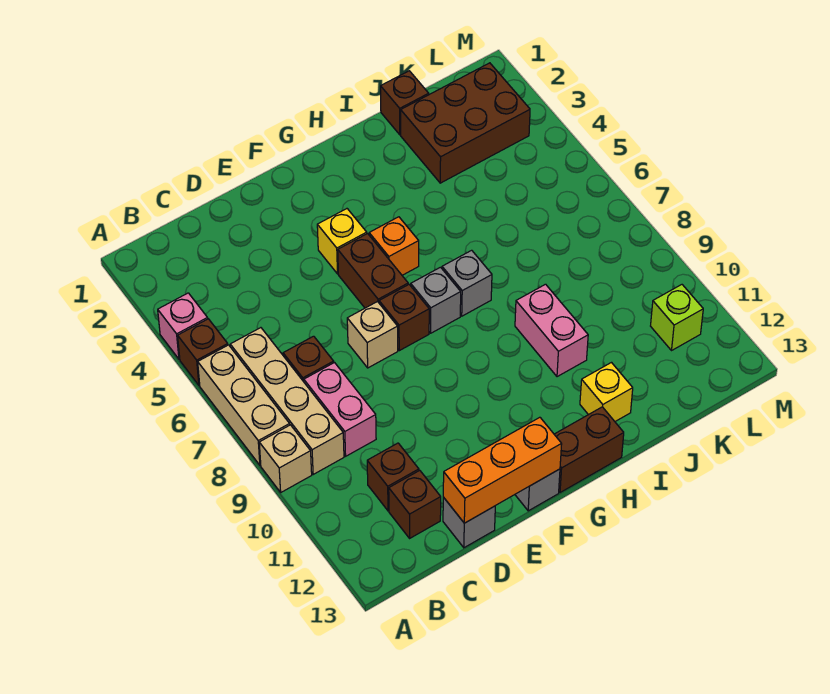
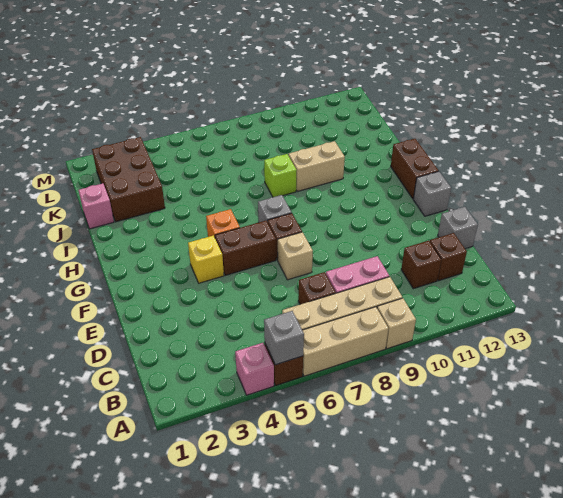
orange 1x3 brick [443,417,562,523] -> none
grey 1x1 brick [442,250,492,316] -> grey 1x1 brick moved to [264,311,304,365]
pink 1x2 brick [515,284,588,377] -> tan 1x2 brick [288,141,345,191]
yellow 1x1 brick [580,363,633,421] -> none
brown 1x1 brick [381,71,429,135] -> pink 1x1 brick [78,183,114,229]
lime 1x1 brick [651,285,703,350] -> lime 1x1 brick moved to [264,154,297,197]

